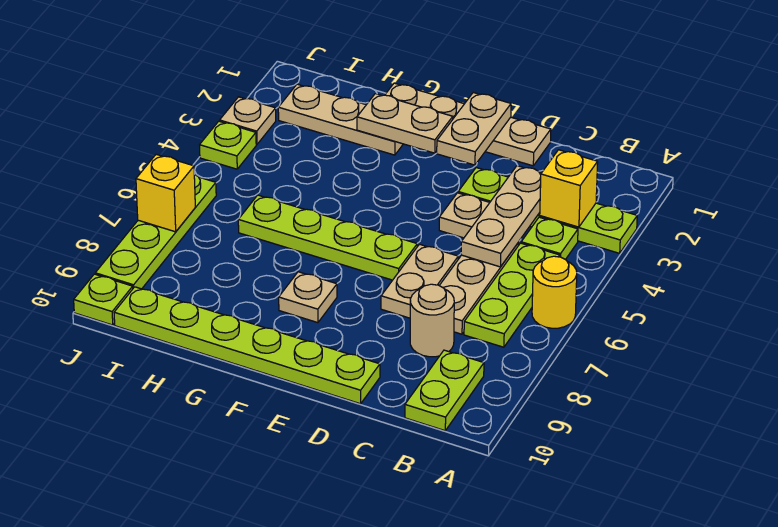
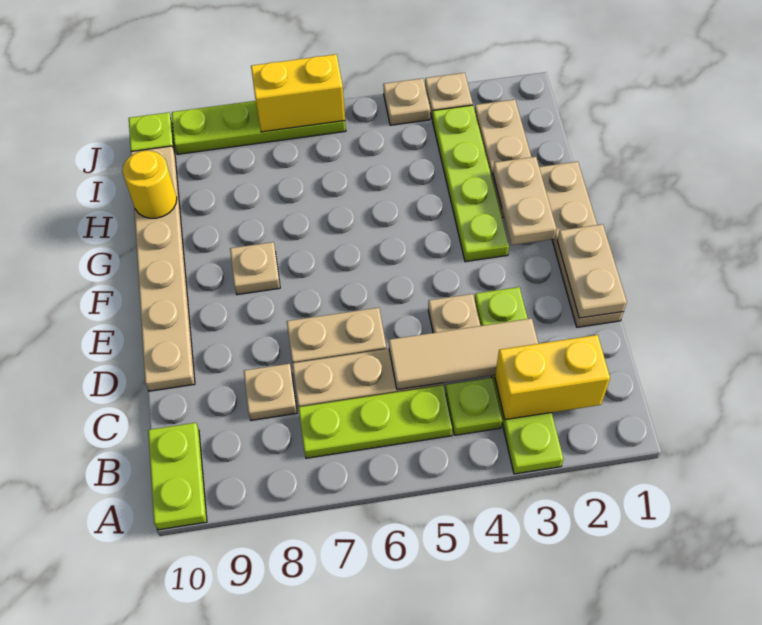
yellow 1x1 round brick [532,256,577,328] -> yellow 1x1 round brick moved to [122,151,177,218]
yellow 1x1 brick [540,150,598,227] -> yellow 1x2 brick [495,335,610,420]
lime 1x2 plate [405,350,484,431] -> lime 1x2 plate turned to [148,423,207,530]
tan 1x3 plate [461,166,541,267] -> tan 1x3 tile [389,318,538,390]
tan 1x1 round brick [410,284,454,357] -> tan 1x1 plate [244,364,297,420]
lime 1x6 plate [114,287,380,404] -> tan 1x6 plate [131,146,195,391]
tan 1x2 plate [437,93,511,165] -> tan 1x2 plate turned to [557,224,627,318]
lime 1x4 plate [238,195,417,280] -> lime 1x4 plate moved to [432,105,509,262]
lime 1x1 plate [200,121,256,169] -> tan 1x1 plate [383,78,430,125]
yellow 1x1 brick [136,154,195,232] -> yellow 1x2 brick [251,54,345,132]

